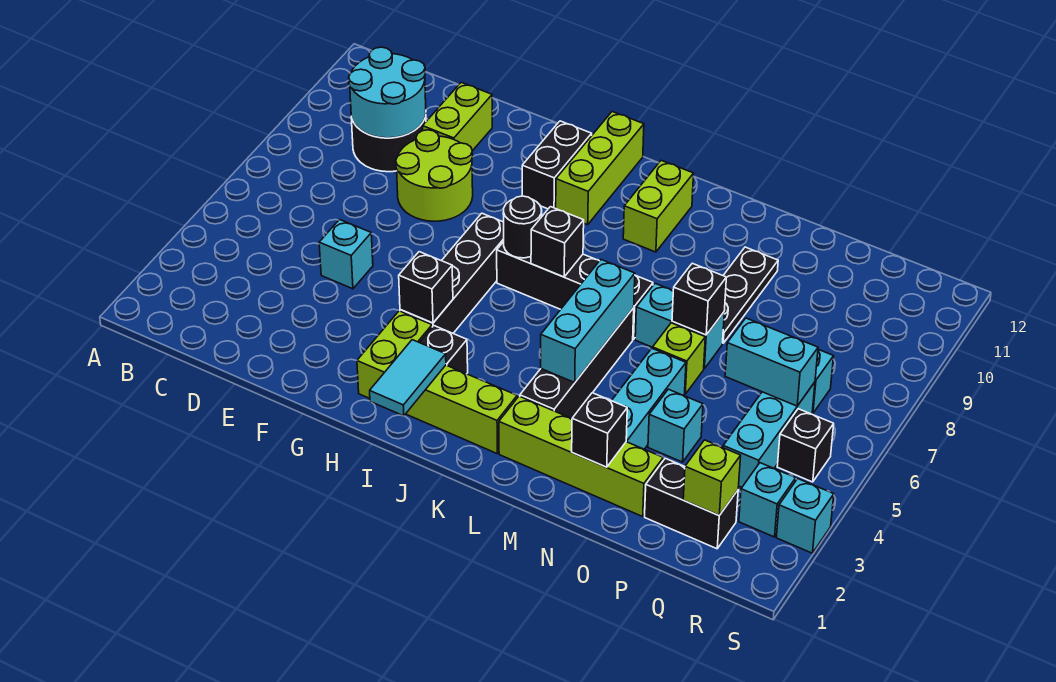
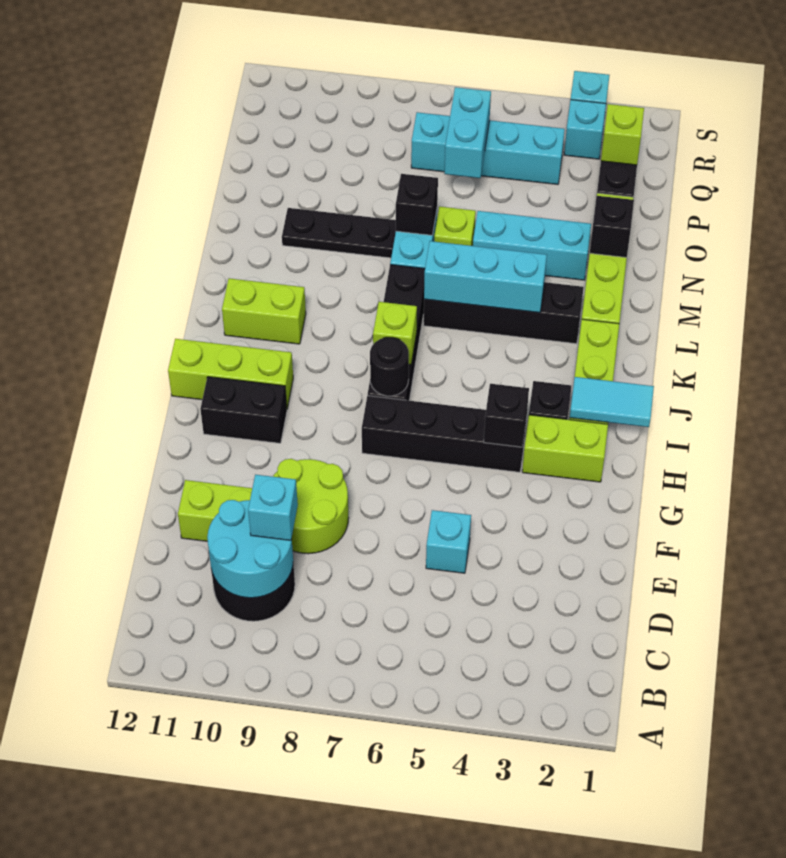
black 1x1 brick [531,207,584,277] -> lime 1x1 brick [373,302,417,364]
cyan 1x1 brick [648,389,703,462] -> cyan 1x1 brick moved to [248,475,298,540]
black 1x1 brick [777,409,834,482] -> none

